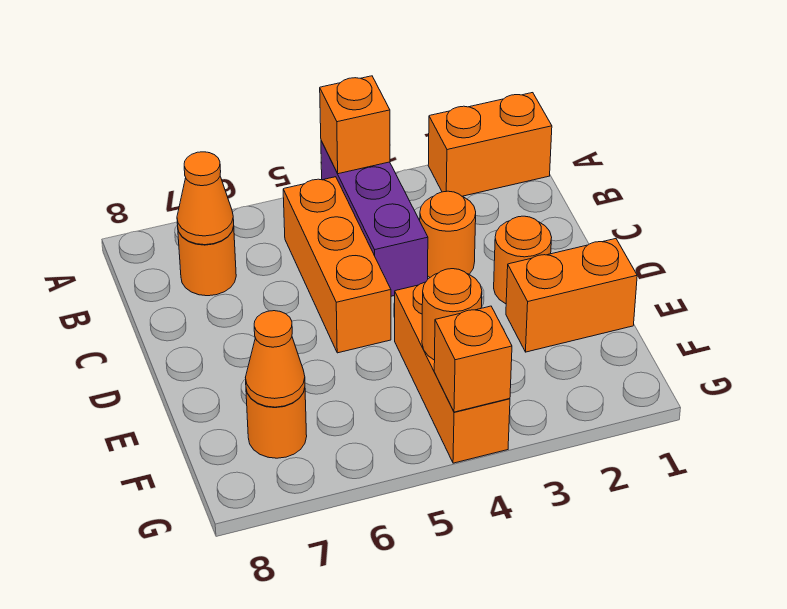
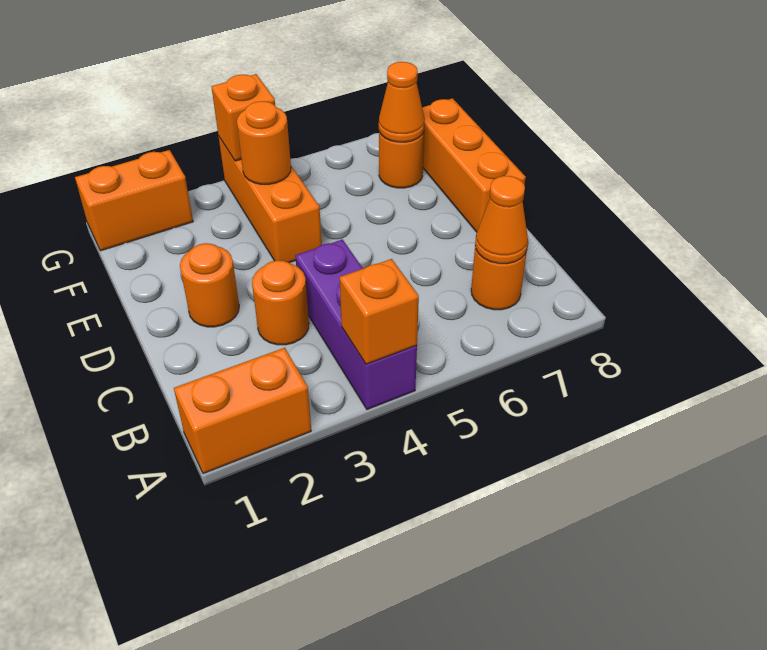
orange 1x3 brick [283,177,391,353] -> orange 1x3 brick moved to [422,98,526,232]
orange 1x2 brick [506,239,637,352] -> orange 1x2 brick moved to [75,150,193,251]

